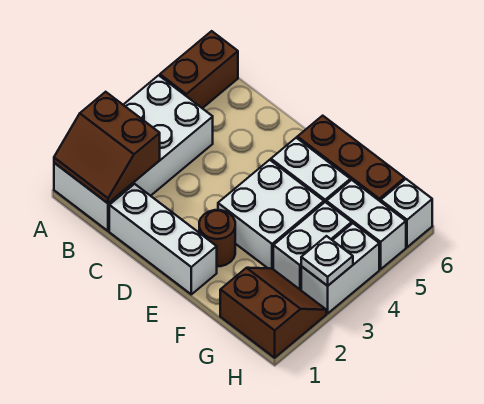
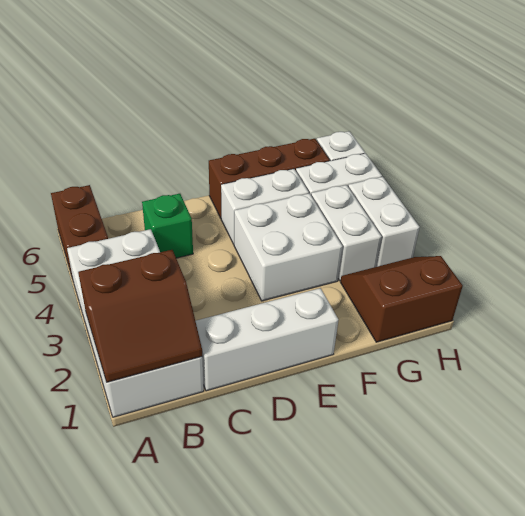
none -> green 1x1 brick [142,194,193,258]
brown 1x1 round brick [199,210,235,266] -> none
white 1x1 plate [301,236,353,286] -> none

